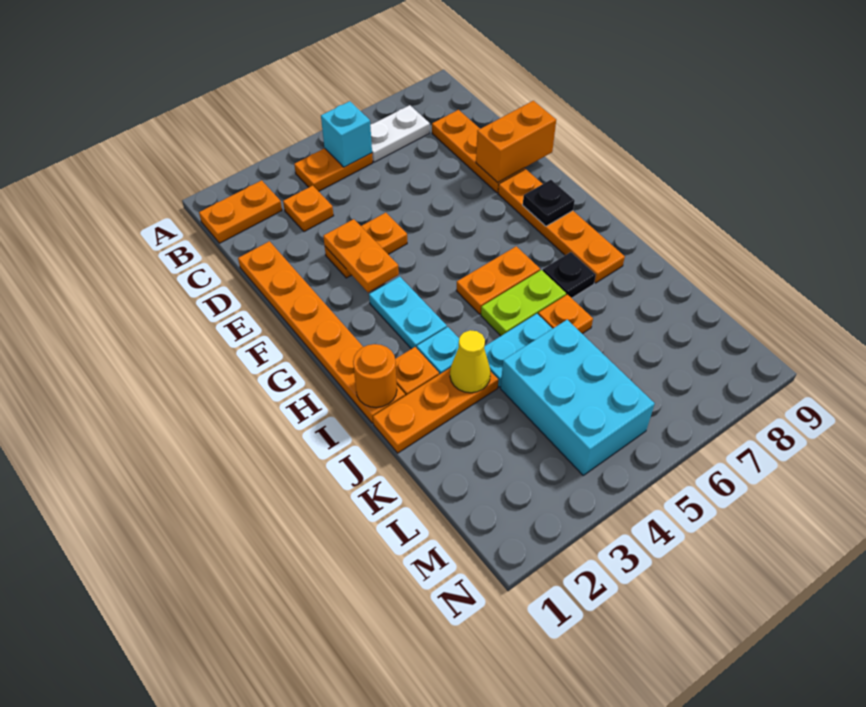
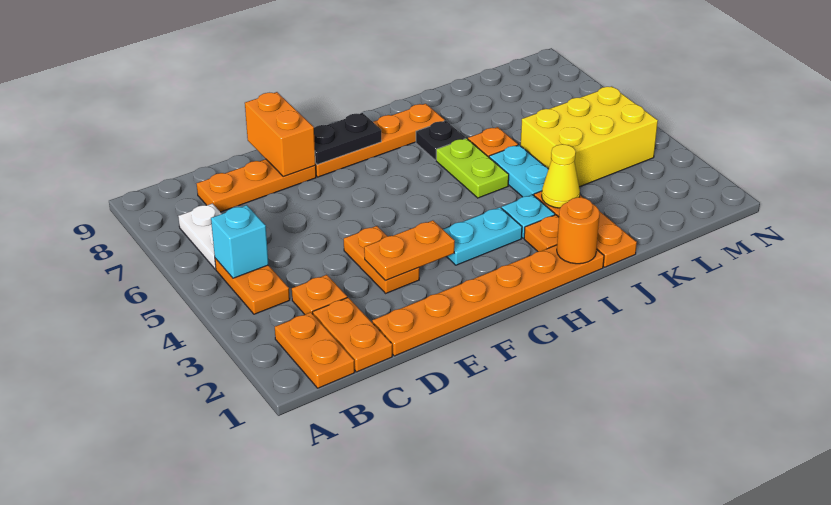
black 1x1 plate [523,180,575,226] -> black 1x2 plate [314,113,381,165]
orange 1x2 plate [456,246,540,314] -> orange 1x2 plate moved to [313,297,392,372]
cyan 2x3 brick [501,320,655,475] -> yellow 2x3 brick [521,86,658,187]

